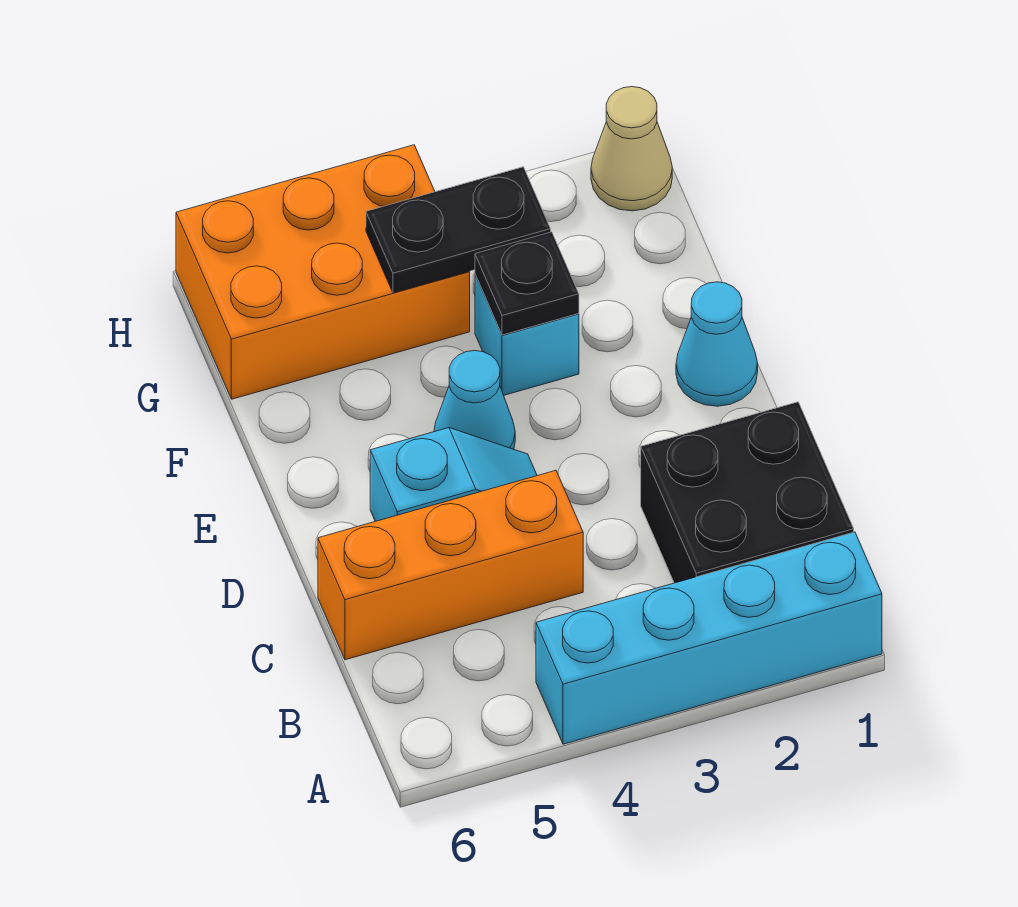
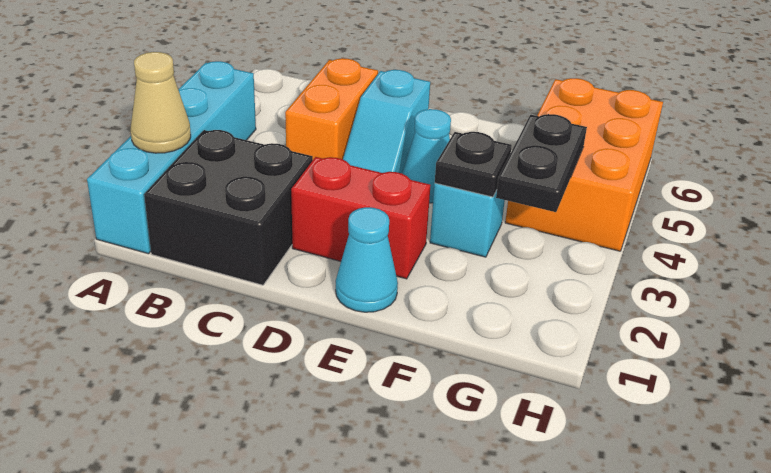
orange 1x3 brick [318,471,583,660] -> orange 1x2 brick [285,58,378,159]
none -> red 1x2 brick [291,157,431,279]
tan 1x1 cone [591,87,672,211] -> tan 1x1 cone moved to [131,52,191,153]

